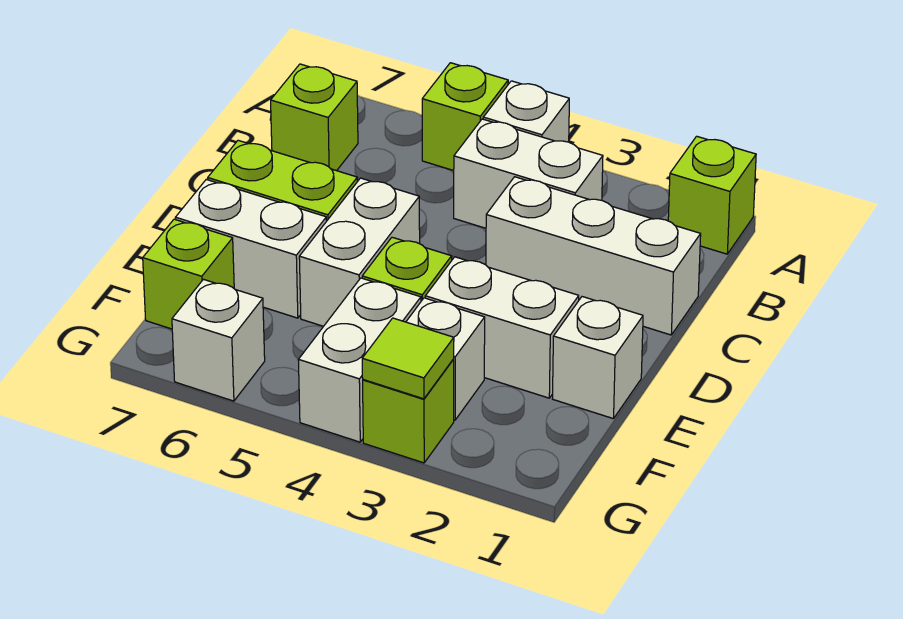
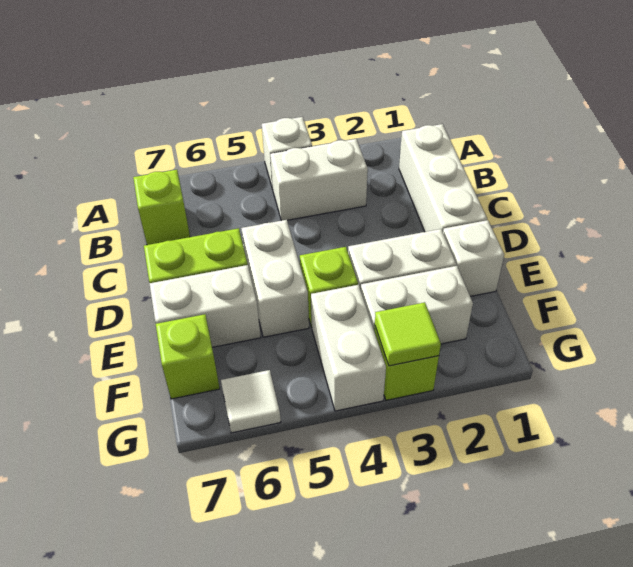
lime 1x1 brick [668,136,756,254] -> none
lime 1x1 brick [422,63,508,171] -> none
white 1x3 brick [486,177,701,335] -> white 1x3 brick turned to [399,124,487,232]
white 1x1 brick [406,298,485,420] -> white 1x2 brick [361,266,473,344]
white 1x1 brick [172,279,265,401] -> white 1x1 tile [221,370,281,433]

